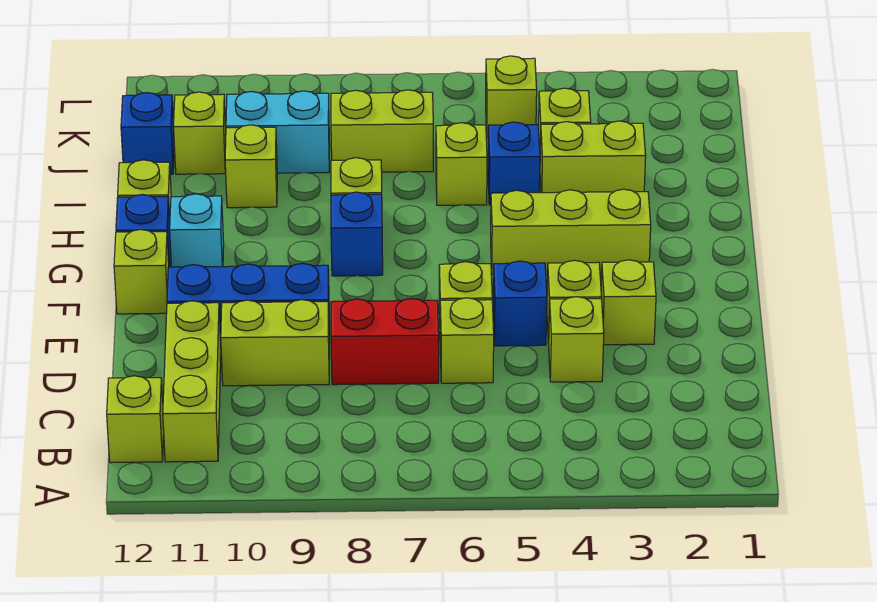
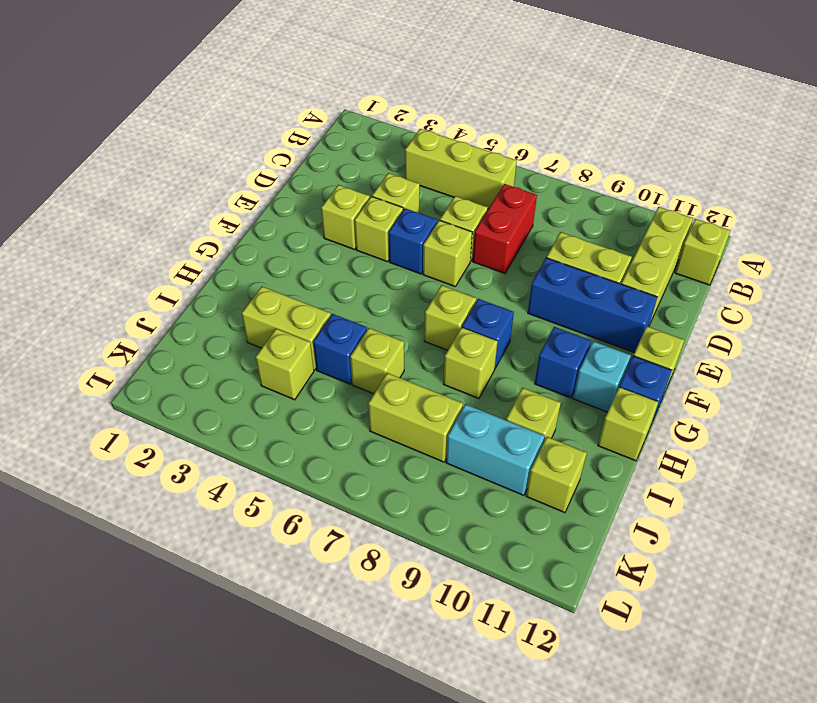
red 1x2 brick [331,298,439,385] -> red 1x2 brick turned to [473,184,537,273]
lime 1x3 brick [491,189,651,274] -> lime 1x3 brick moved to [405,129,517,209]
blue 1x1 brick [121,93,174,174] -> blue 1x1 brick moved to [535,327,591,398]
lime 1x1 brick [486,56,537,138] -> lime 1x1 brick moved to [424,285,476,350]

